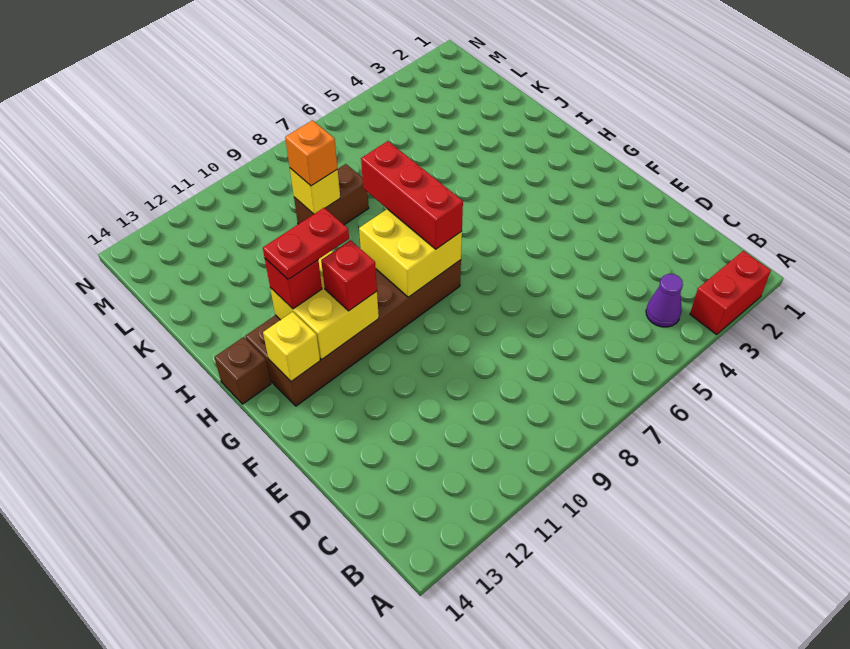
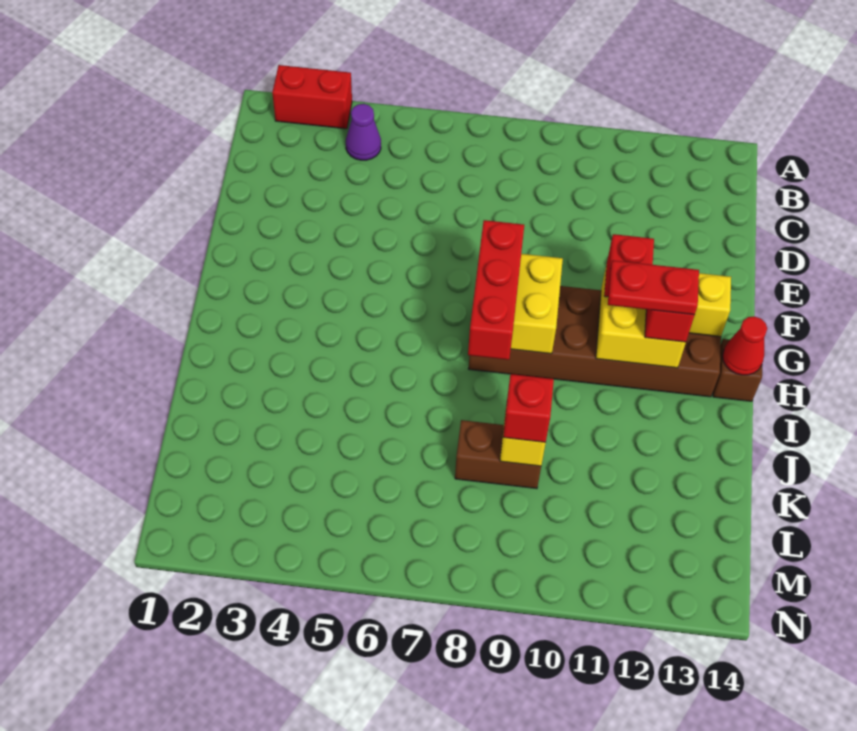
none -> red 1x1 cone [723,316,767,375]
orange 1x1 brick [285,120,338,186] -> red 1x1 brick [503,374,554,442]

